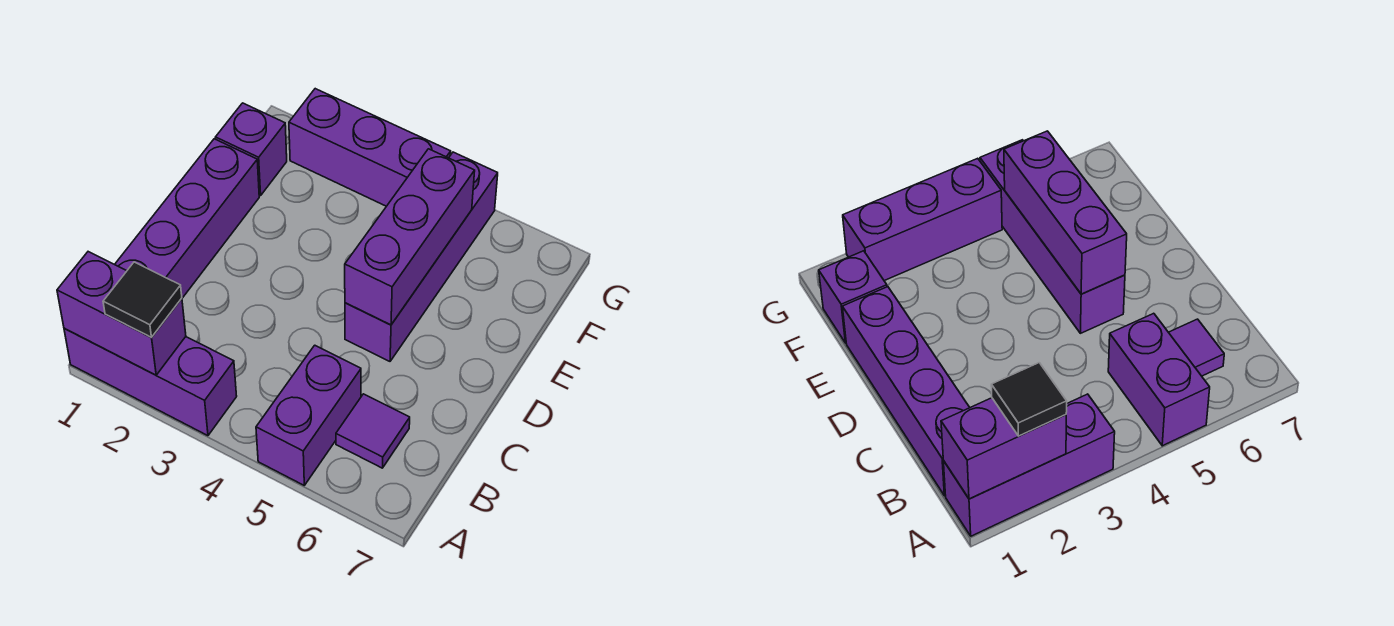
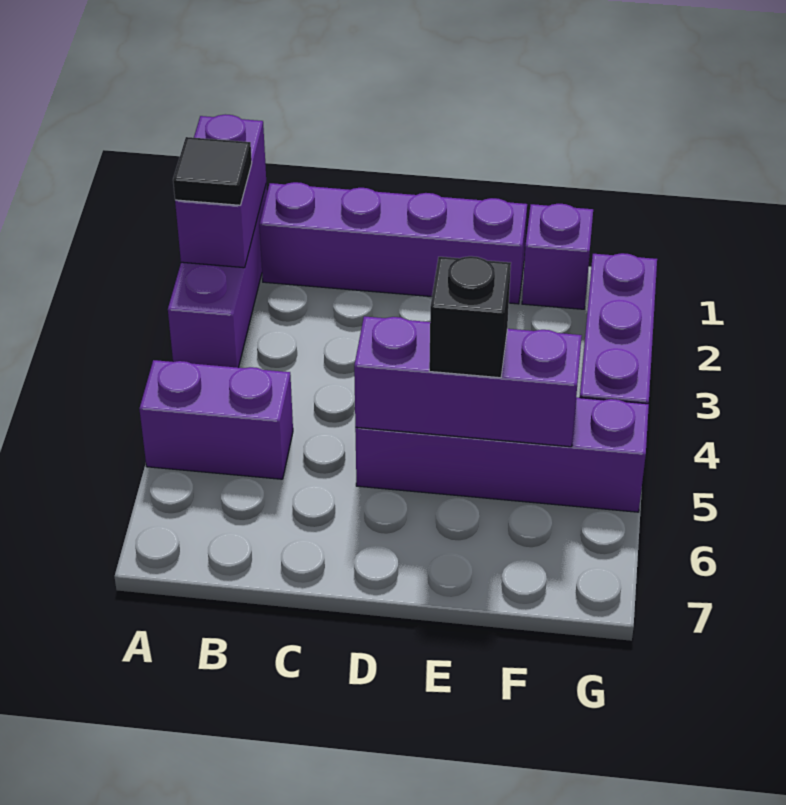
purple 1x1 tile [336,394,410,468] -> none
none -> black 1x1 brick [429,256,511,378]

